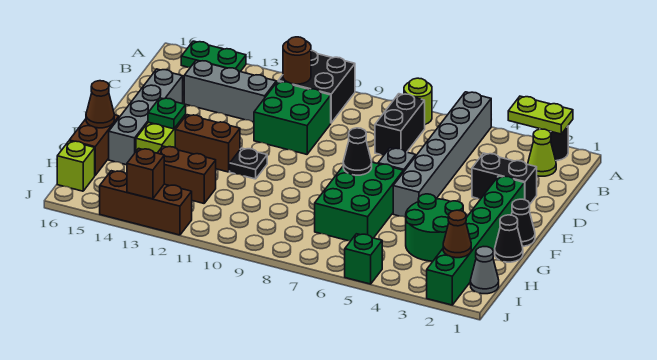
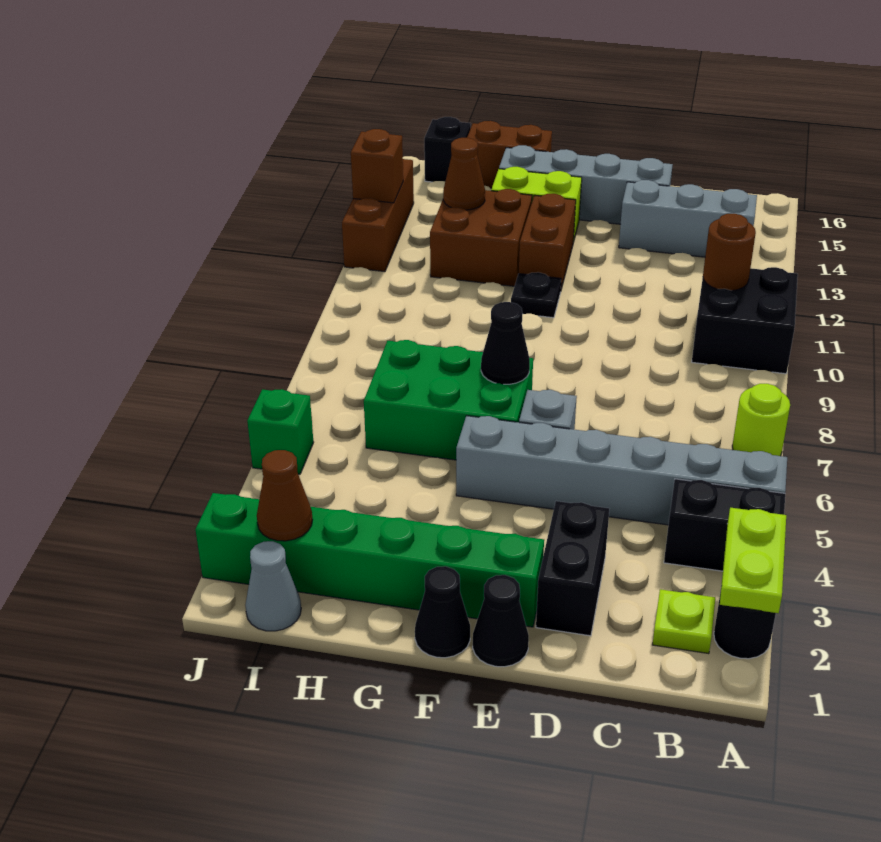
green 1x2 plate [181,41,246,72] -> none
lime 1x1 cone [528,129,556,176] -> lime 1x1 plate [653,589,715,654]
black 1x2 brick [375,94,425,155] -> black 1x2 brick moved to [664,479,785,571]
green 2x2 brick [254,82,331,154] -> none
grey 1x3 brick [184,60,276,122] -> grey 1x3 brick turned to [619,180,757,257]
green 1x1 plate [148,98,186,129] -> none
black 1x1 cone [495,215,523,262] -> black 1x1 cone moved to [473,575,529,667]
green 2x2 round brick [406,194,463,261] -> none
brown 1x1 cone [86,81,114,128] -> brown 1x1 cone moved to [443,138,485,210]
brown 1x2 brick [158,146,216,203] -> brown 2x2 brick [430,189,532,286]
lime 1x1 brick [57,141,95,191] -> black 1x1 brick [424,117,471,182]

